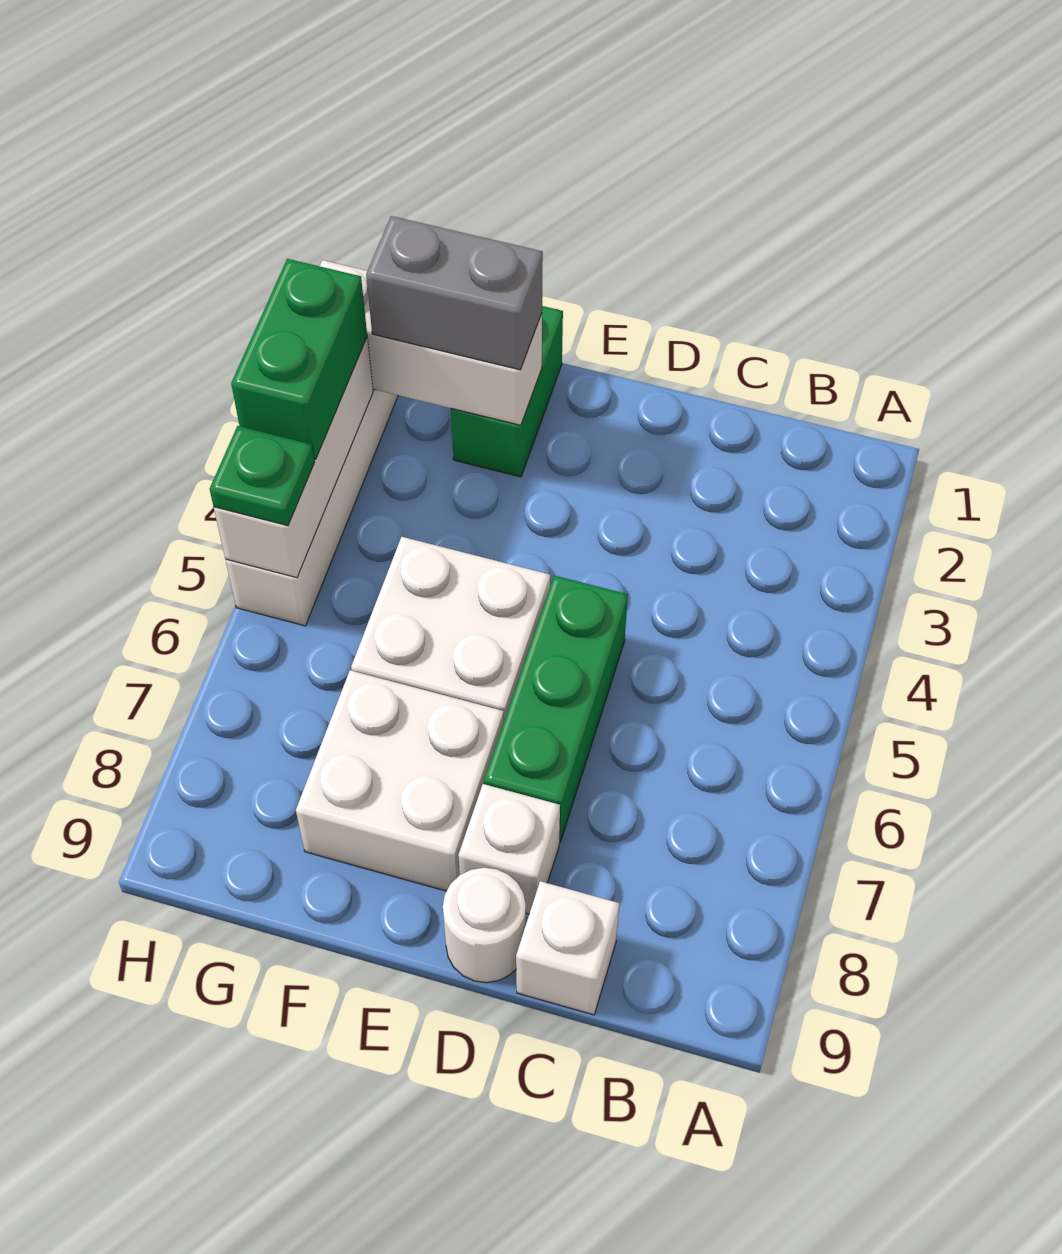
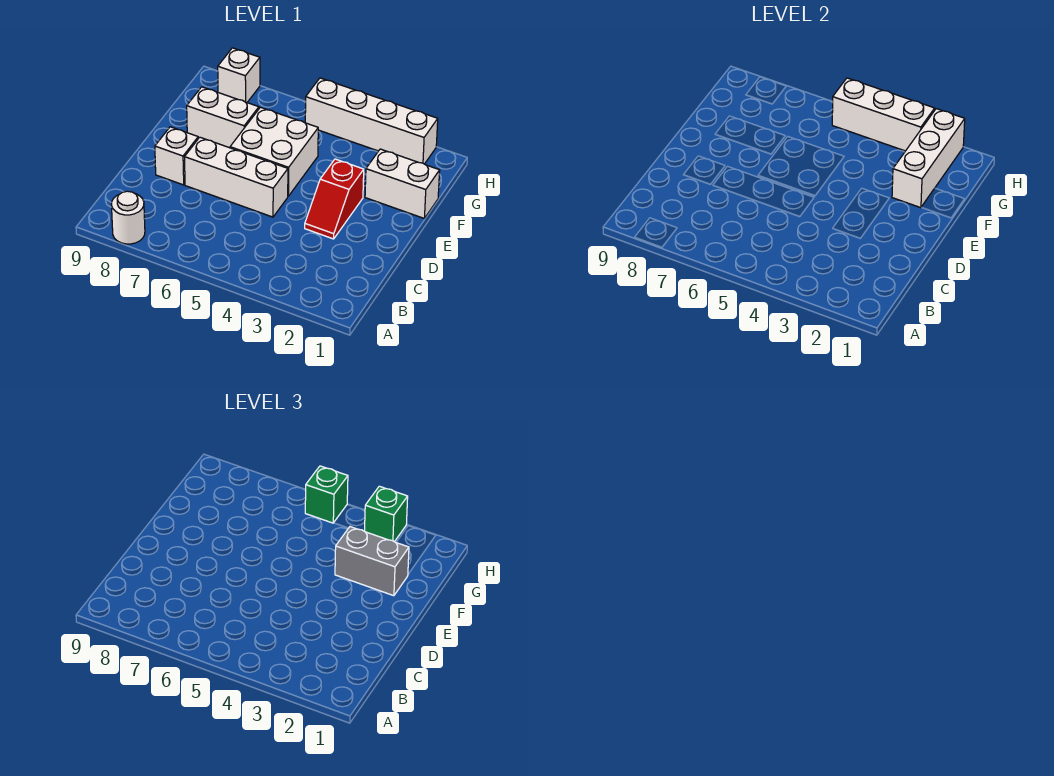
white 1x1 brick [516,881,619,1015] -> white 1x1 brick moved to [218,48,260,102]
none -> red 1x2 slope [305,159,364,239]
green 1x3 brick [484,576,628,843] -> white 1x3 brick [185,137,288,217]
white 1x1 round brick [443,868,526,983] -> white 1x1 round brick moved to [112,191,145,244]
white 2x2 brick [296,670,504,891] -> white 1x2 brick [187,87,259,148]
green 1x2 brick [451,306,563,477] -> white 1x2 brick [365,149,440,218]
grey 1x2 brick [366,216,543,370] -> grey 1x2 brick turned to [335,527,409,596]
green 1x2 brick [231,259,367,459] -> green 1x1 brick [365,486,408,542]
green 1x1 plate [210,426,315,526] -> green 1x1 brick [305,466,348,523]

